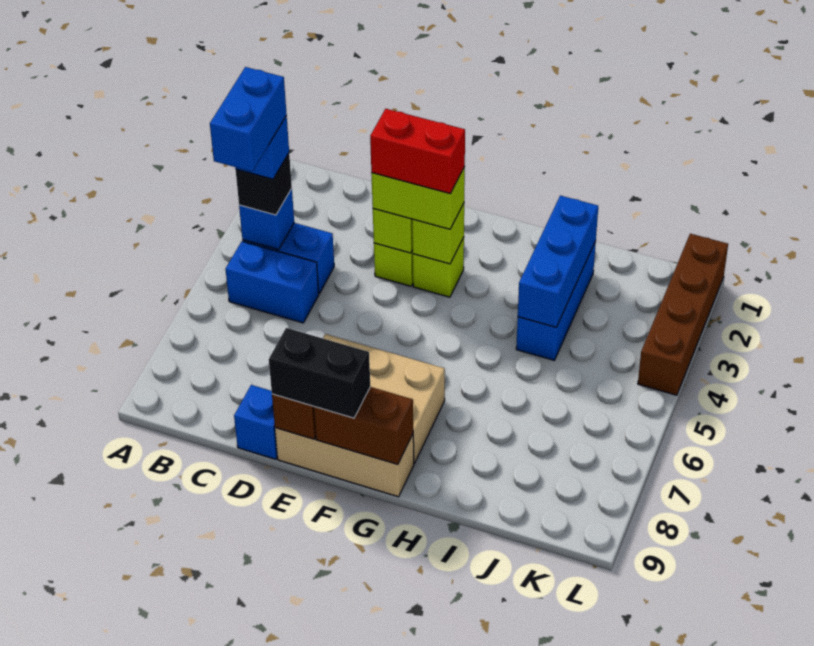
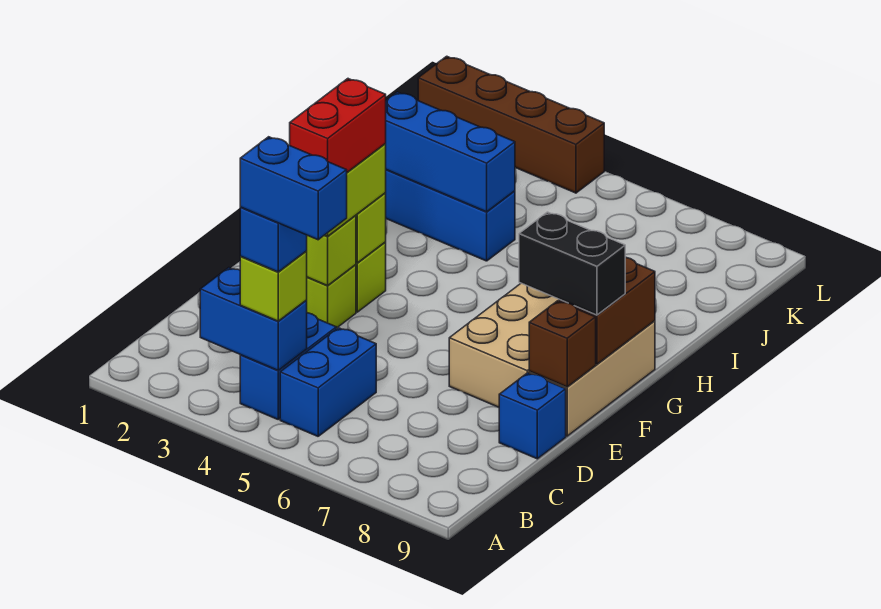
blue 1x1 brick [239,189,294,250] -> blue 1x2 brick [200,268,307,370]
black 1x1 brick [236,153,292,215] -> lime 1x1 brick [240,251,307,321]
black 1x2 brick [269,328,370,418] -> black 1x2 brick turned to [519,212,625,315]

